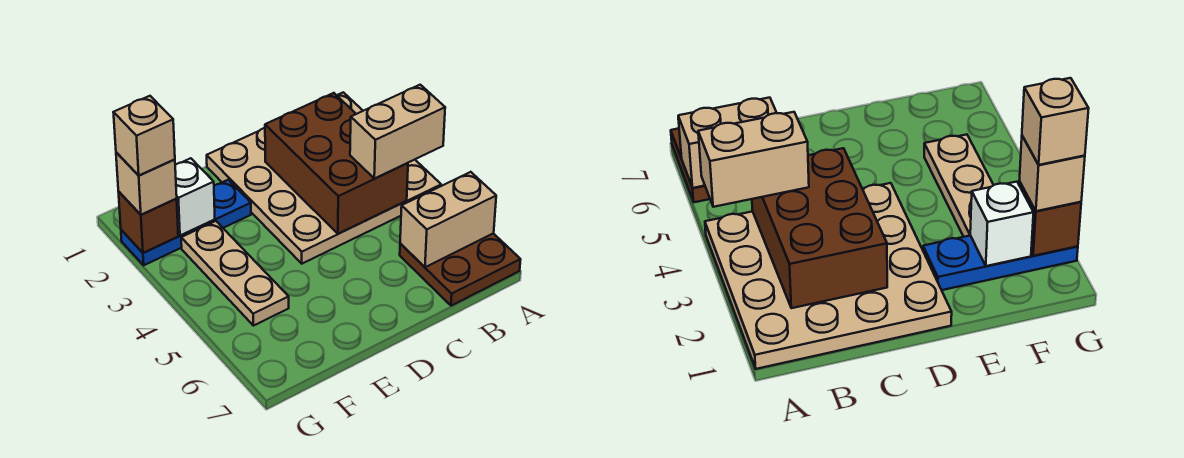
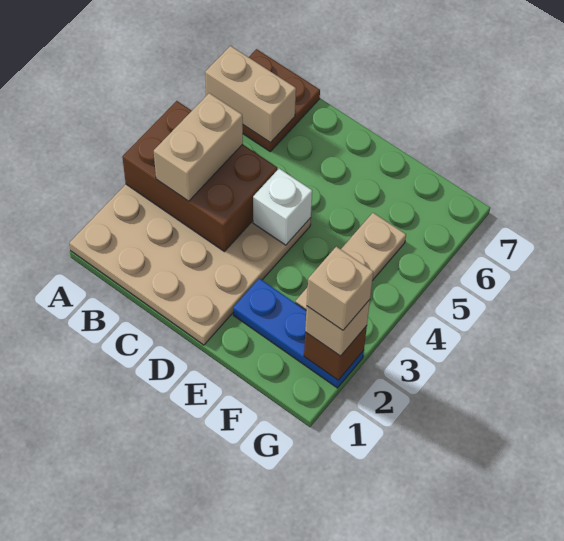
tan 1x2 brick [350,85,445,179] -> tan 1x2 brick turned to [154,93,243,201]
brown 2x3 brick [265,93,408,234] -> brown 2x3 brick turned to [122,101,277,251]
white 1x1 brick [175,158,215,235] -> white 1x1 brick moved to [253,169,312,245]

